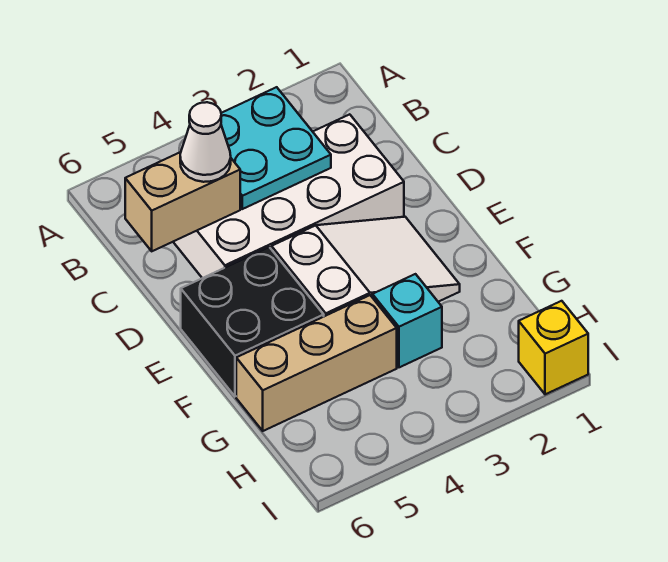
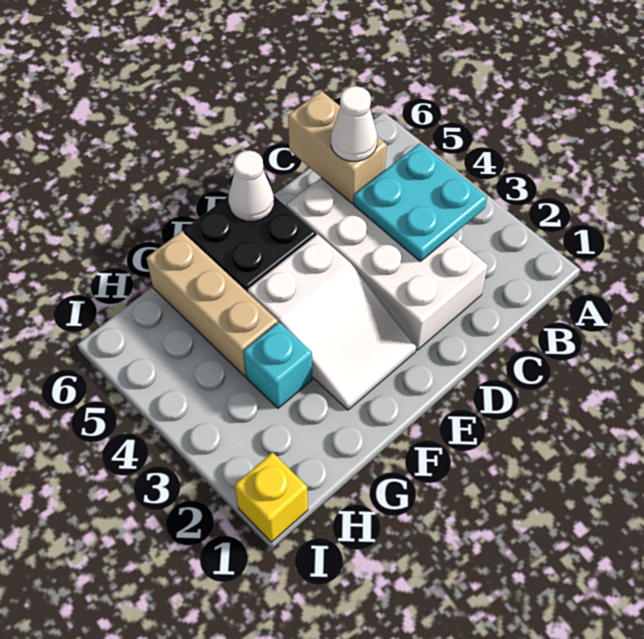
none -> white 1x1 cone [228,151,274,222]

